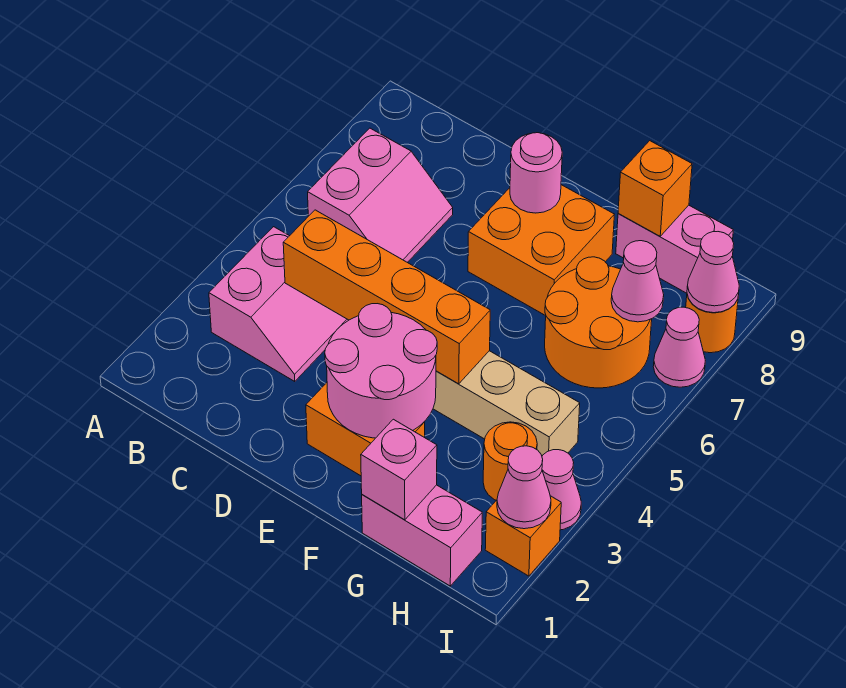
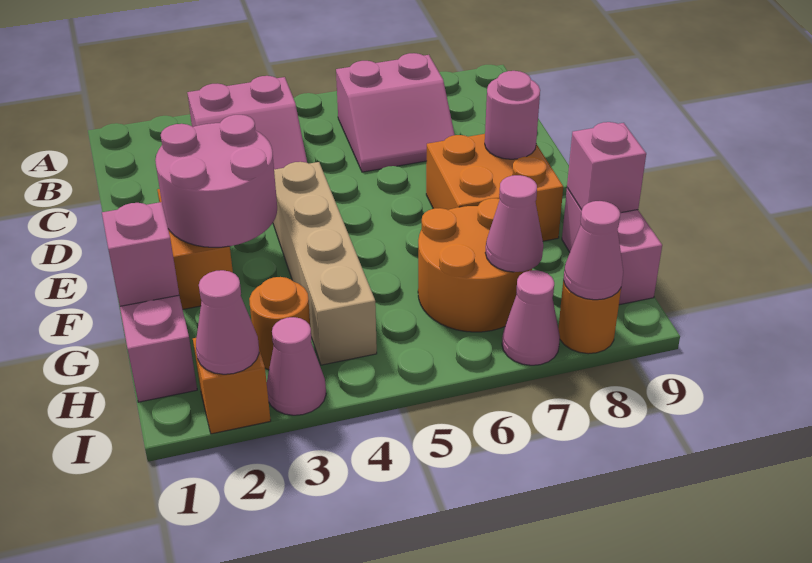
orange 1x4 brick [283,210,490,384] -> none
orange 1x1 brick [618,141,692,236] -> pink 1x1 brick [567,122,646,213]

